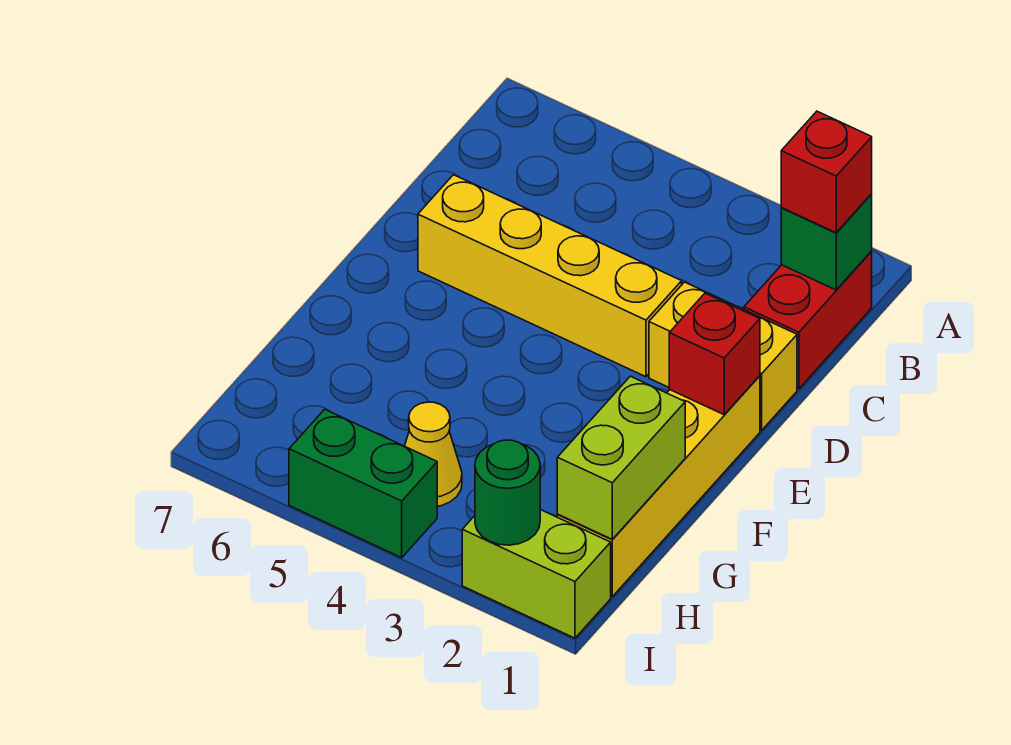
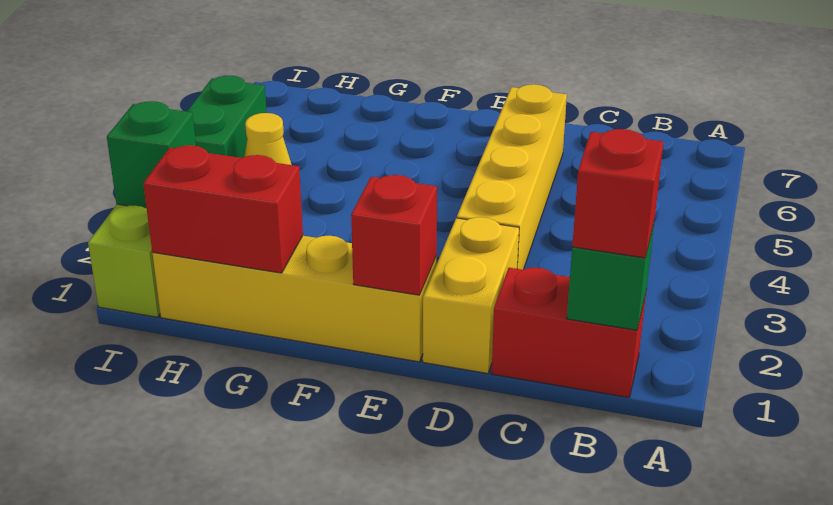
lime 1x2 brick [557,376,685,539] -> red 1x2 brick [143,145,303,273]
green 1x1 round brick [475,440,540,545] -> green 1x1 brick [107,101,196,209]

